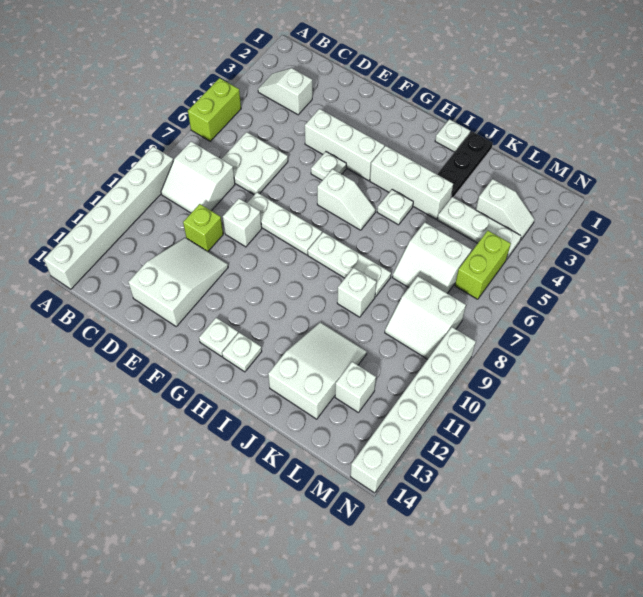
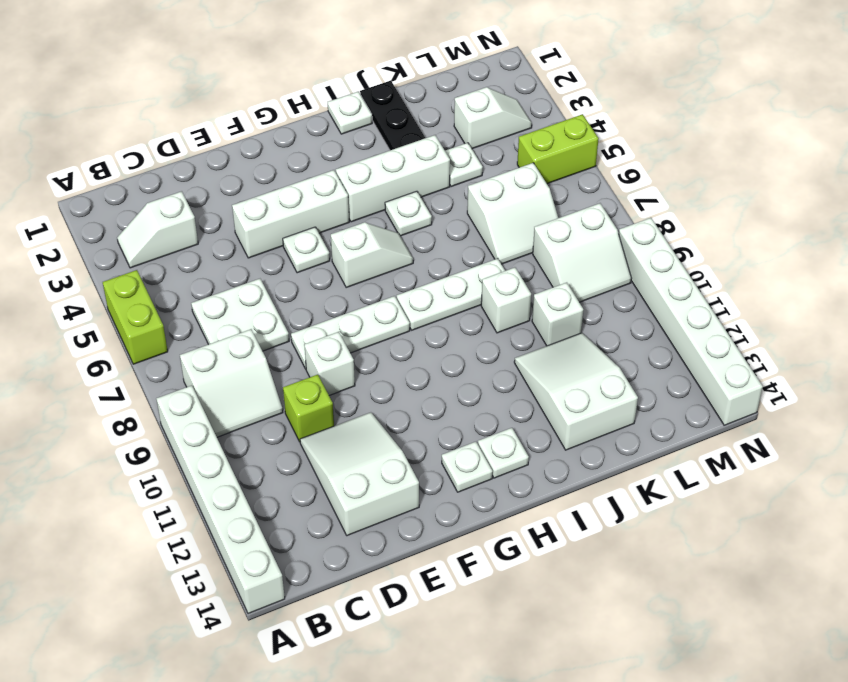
white 1x3 plate [437,197,521,260] -> white 1x1 plate [445,143,483,187]
white 1x1 brick [335,362,376,413] -> white 1x1 brick moved to [532,283,583,346]
lime 1x2 brick [455,231,511,299] -> lime 1x2 brick turned to [517,114,599,184]

